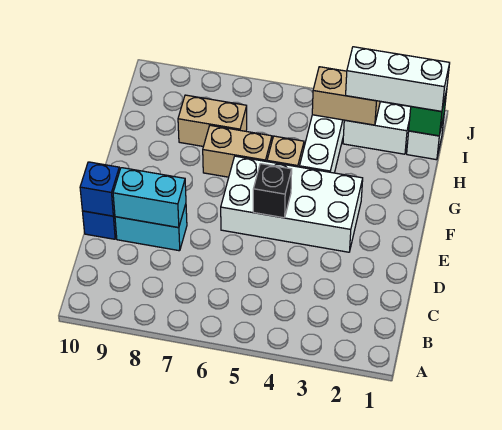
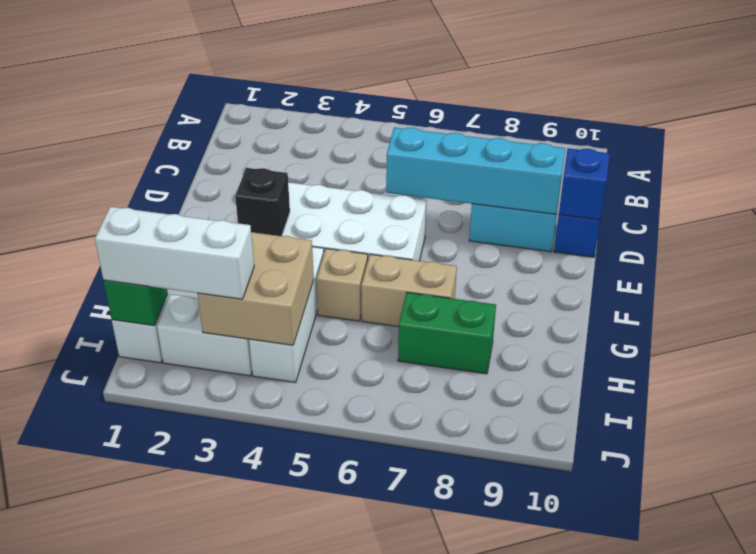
cyan 1x2 brick [113,168,186,228] -> cyan 1x4 brick [386,127,565,214]
black 1x1 brick [253,164,292,218] -> black 1x1 brick moved to [235,168,290,236]
tan 1x2 brick [178,95,247,146] -> green 1x2 brick [398,292,496,374]
tan 1x2 brick [312,67,380,125] -> tan 2x2 brick [198,232,314,345]

